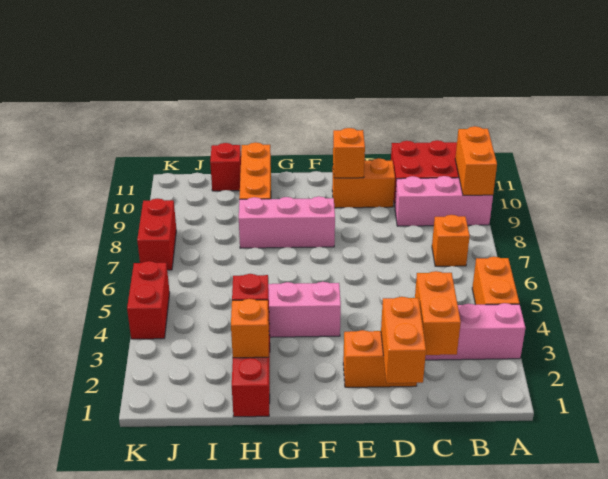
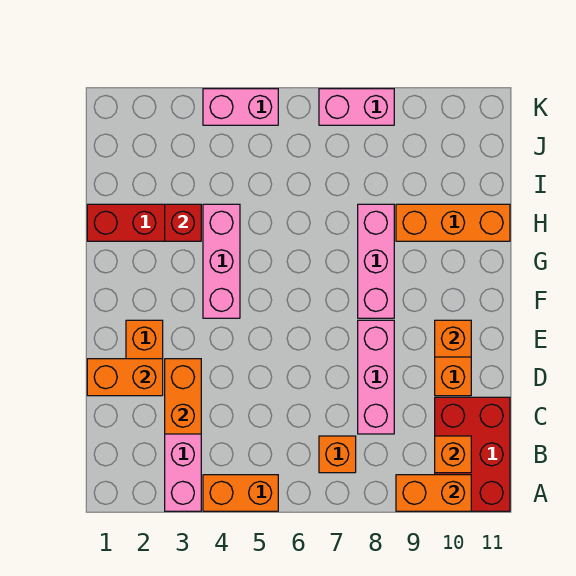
pink 1x3 brick [395,176,493,226] -> pink 1x3 brick moved to [358,320,394,434]
orange 1x2 brick [415,271,461,355] -> orange 1x2 brick turned to [165,359,201,434]
orange 1x1 brick [231,299,269,358] -> orange 1x1 brick moved to [435,436,471,473]
red 1x1 brick [210,143,241,191] -> none
red 1x2 brick [127,261,170,339] -> pink 1x2 brick [203,89,278,125]
red 1x2 brick [137,198,176,270] -> pink 1x2 brick [319,89,394,125]

